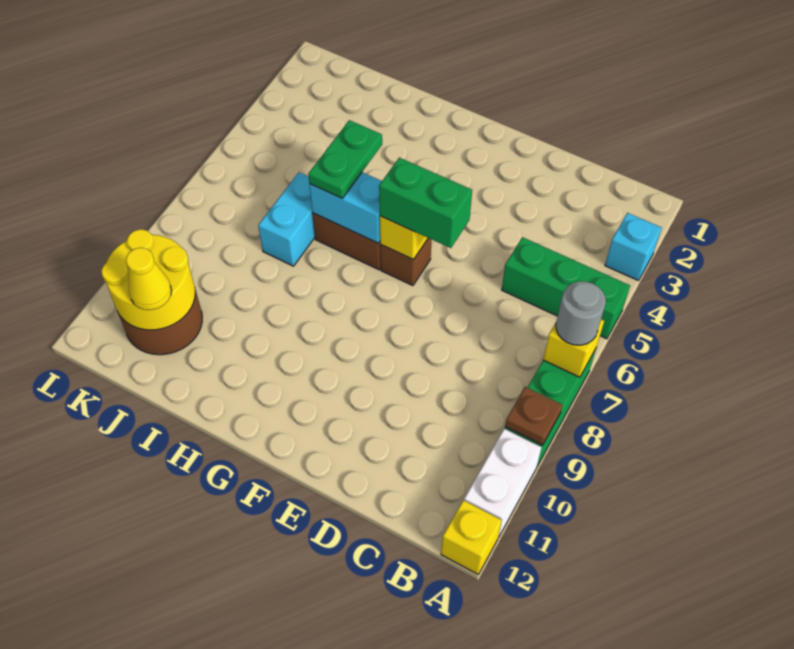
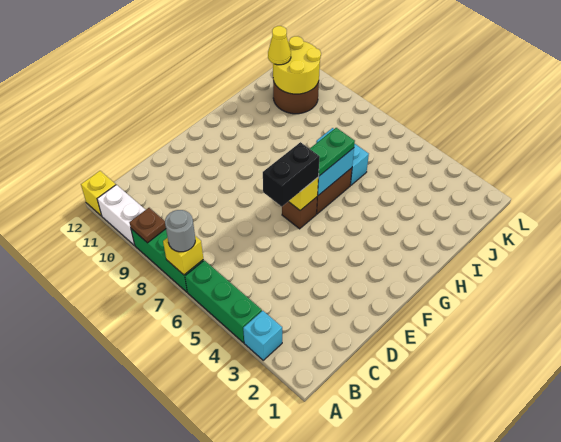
green 1x3 brick [502,237,630,339] -> green 1x3 brick turned to [185,260,262,343]
green 1x2 brick [379,158,472,248] -> black 1x2 brick [263,142,320,207]
green 1x2 plate [308,120,382,198] -> green 1x2 plate turned to [310,128,355,176]

